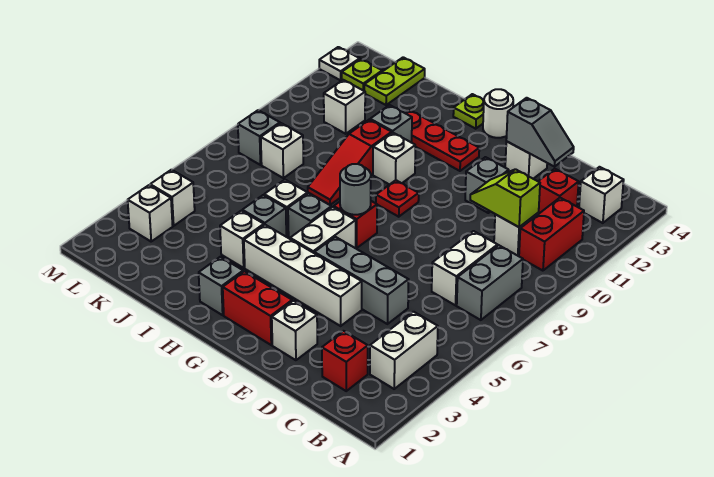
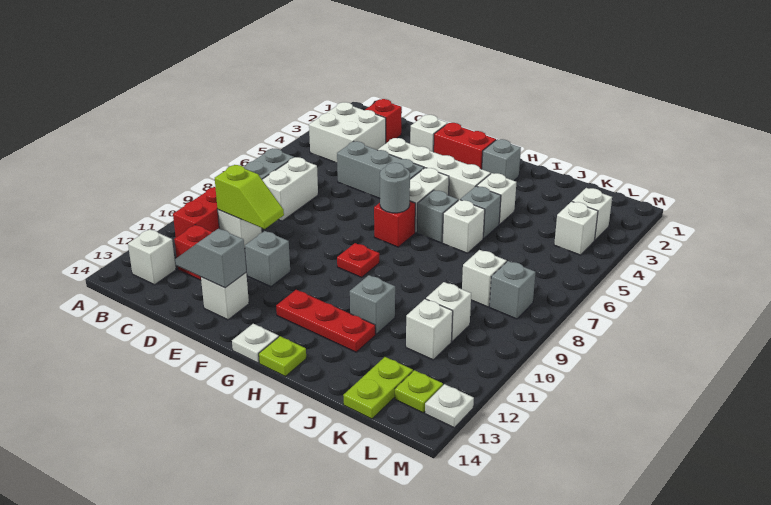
white 1x2 brick [370,312,438,389] -> white 2x2 brick [309,102,386,163]
white 1x1 round brick [483,89,513,138] -> white 1x1 plate [232,324,279,363]
white 1x1 brick [373,133,415,185] -> white 1x1 brick moved to [426,282,471,341]
red 1x3 slope [308,120,392,205] -> none

